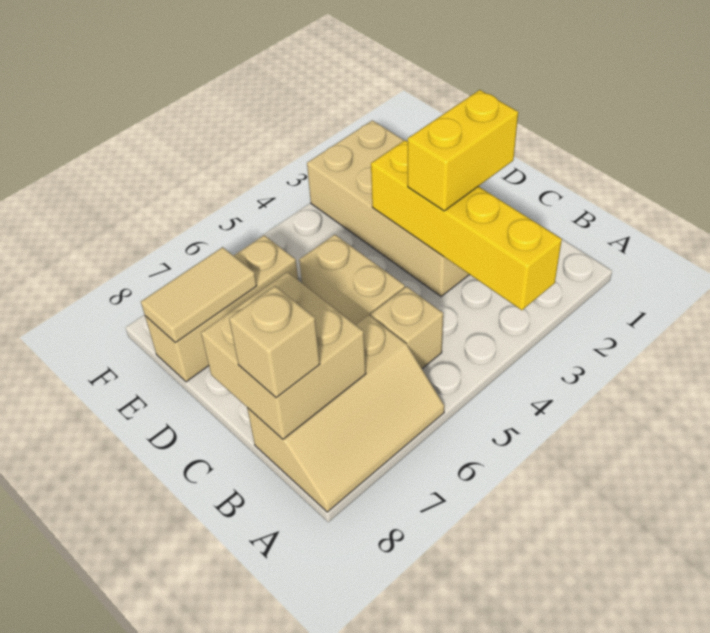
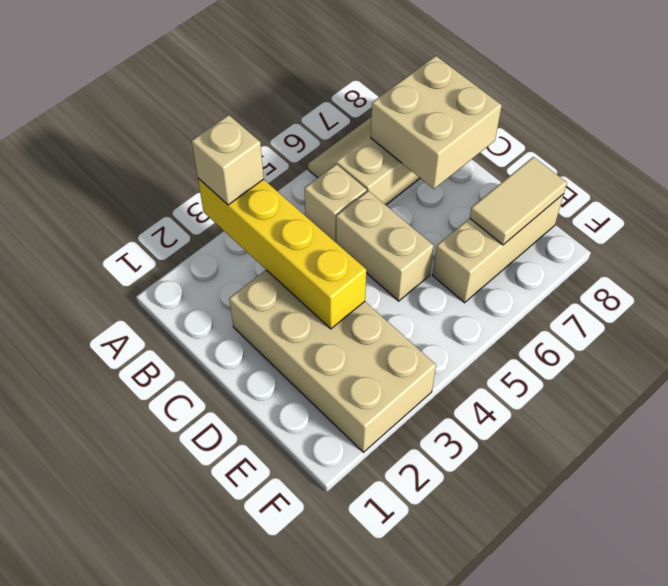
tan 1x1 brick [229,286,320,398] -> tan 1x1 brick moved to [192,115,264,205]
yellow 1x2 brick [408,90,518,211] -> none

